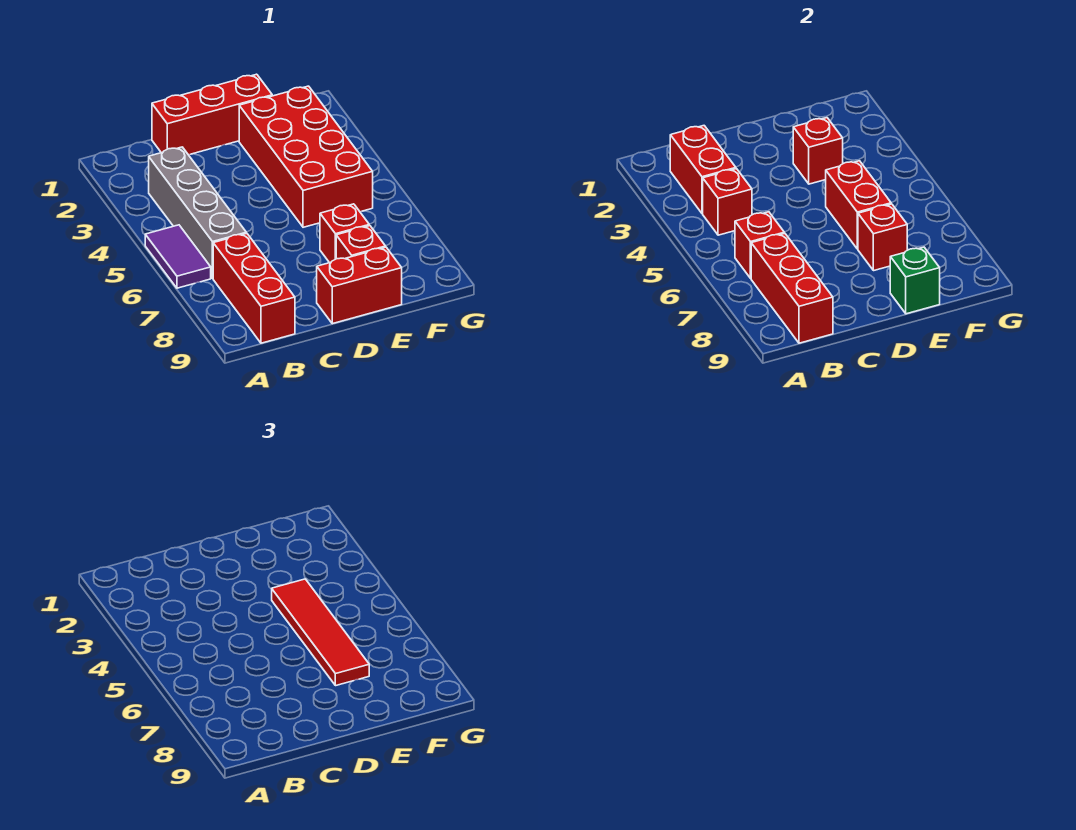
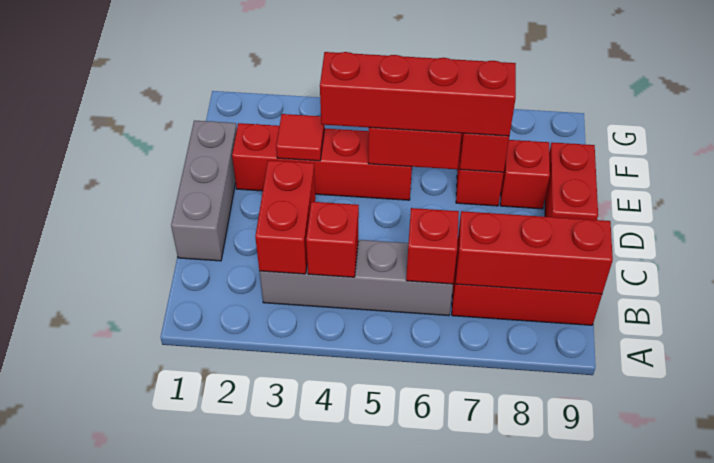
purple 1x2 tile [145,225,211,288] -> none
red 1x2 brick [670,126,736,214] -> red 1x2 brick turned to [255,160,316,274]
red 1x3 brick [152,74,272,155] -> grey 1x3 brick [171,121,237,261]
red 2x4 brick [239,86,373,227] -> red 1x4 brick [232,123,412,200]
red 1x1 brick [793,118,843,184] -> red 1x1 tile [276,114,325,161]
red 1x4 tile [272,579,369,686] -> red 1x4 brick [320,52,516,136]
green 1x1 brick [890,247,940,314] -> none

